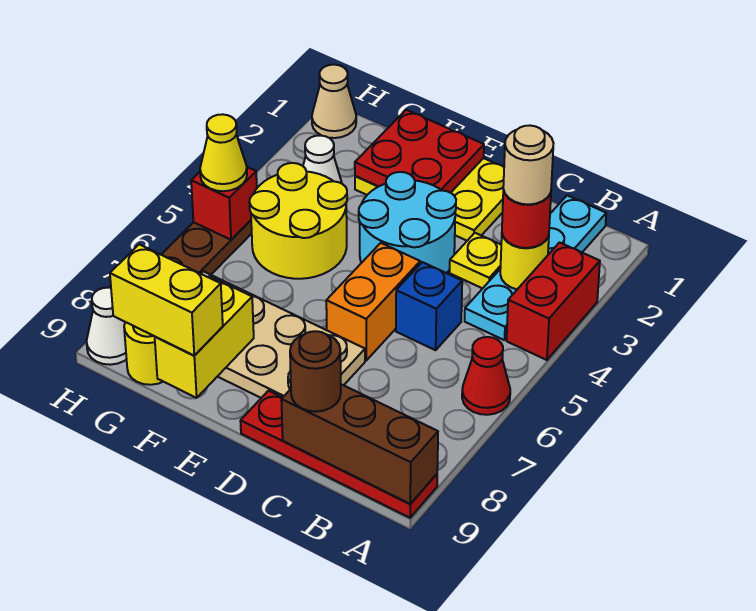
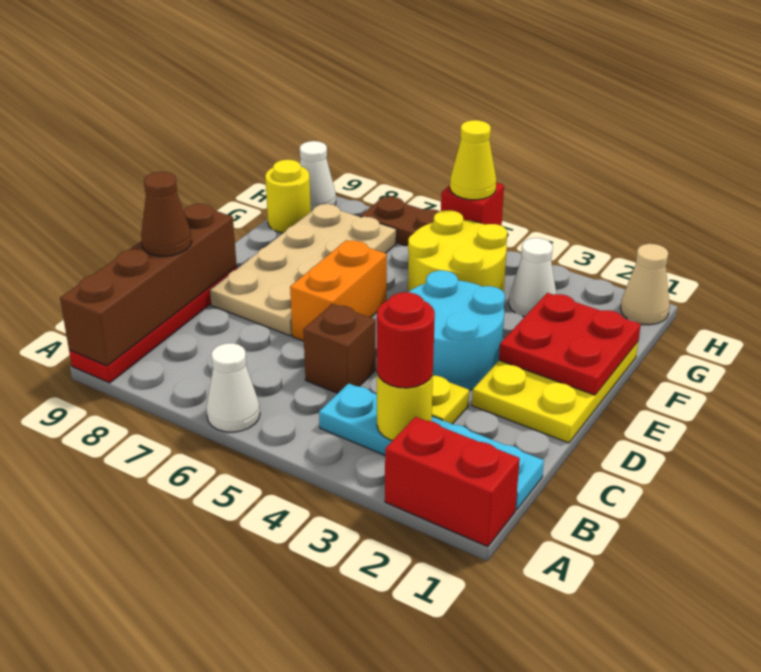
red 1x2 brick [507,243,600,360] -> red 1x2 brick moved to [385,417,520,547]
red 1x1 cone [462,337,510,415] -> white 1x1 cone [206,343,260,432]
brown 1x3 brick [281,384,438,504] -> brown 1x4 brick [60,204,237,366]
tan 1x1 round brick [503,126,554,204] -> none
blue 1x1 brick [396,262,462,350] -> brown 1x1 brick [303,304,376,393]
brown 1x1 round brick [290,331,341,412] -> brown 1x1 cone [141,172,192,256]
orange 1x2 brick [326,243,420,360] -> orange 1x2 brick turned to [290,240,387,341]
yellow 1x2 brick [155,278,254,398] -> none
yellow 1x2 brick [110,244,223,356] -> none

